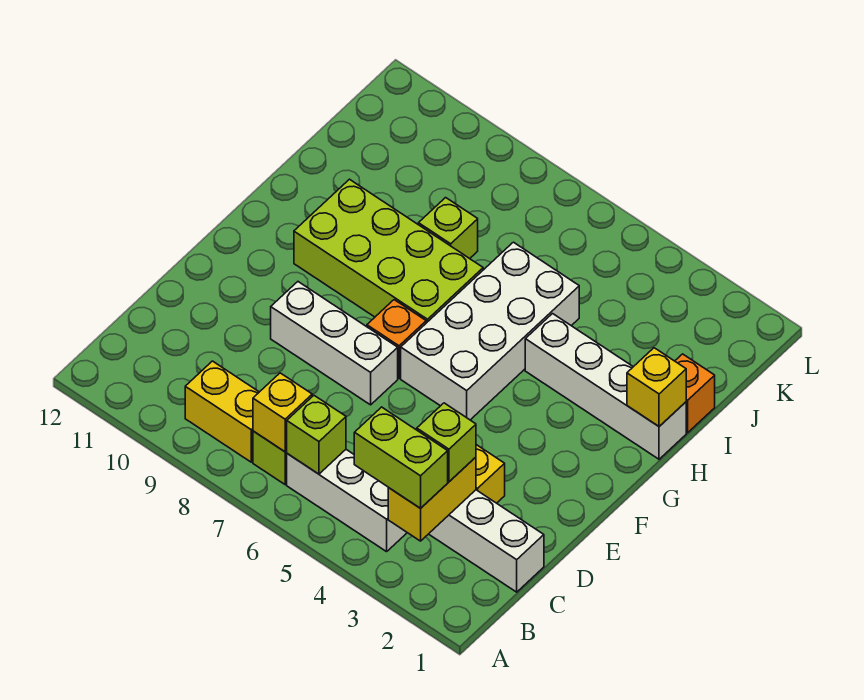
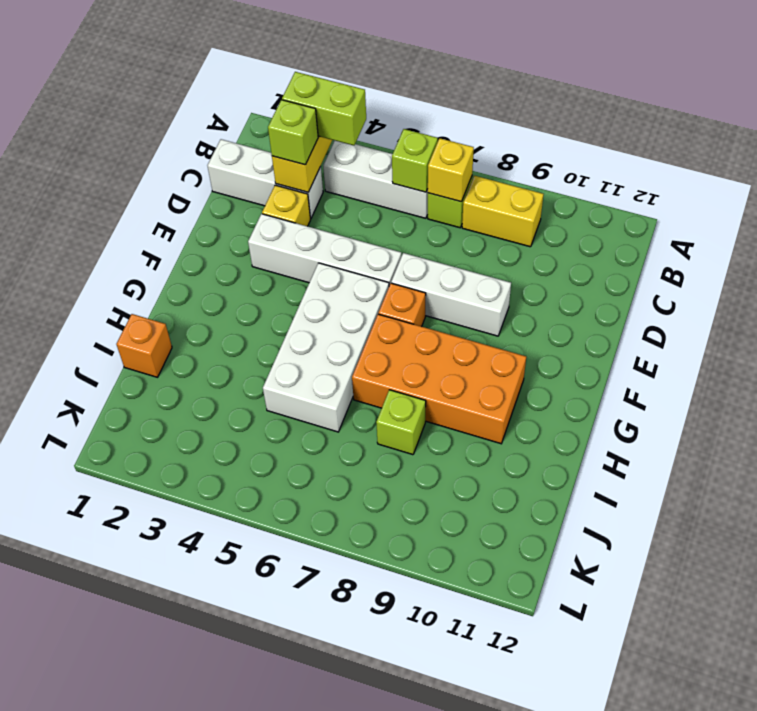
lime 2x4 brick [294,179,483,323] -> orange 2x4 brick [352,314,526,444]
white 1x4 brick [525,314,686,459] -> white 1x4 brick moved to [248,214,401,286]
yellow 1x1 brick [627,348,686,426] -> none

